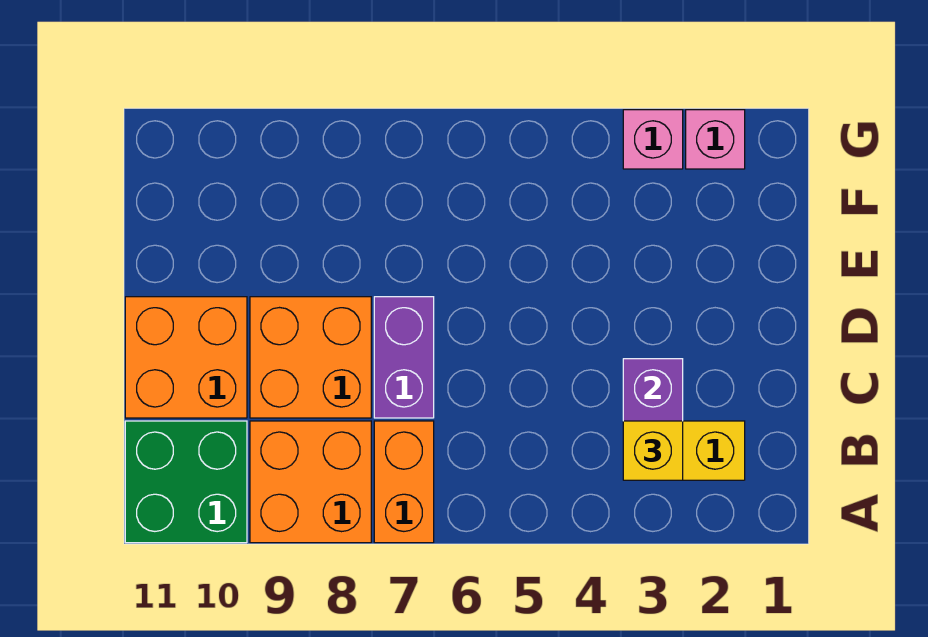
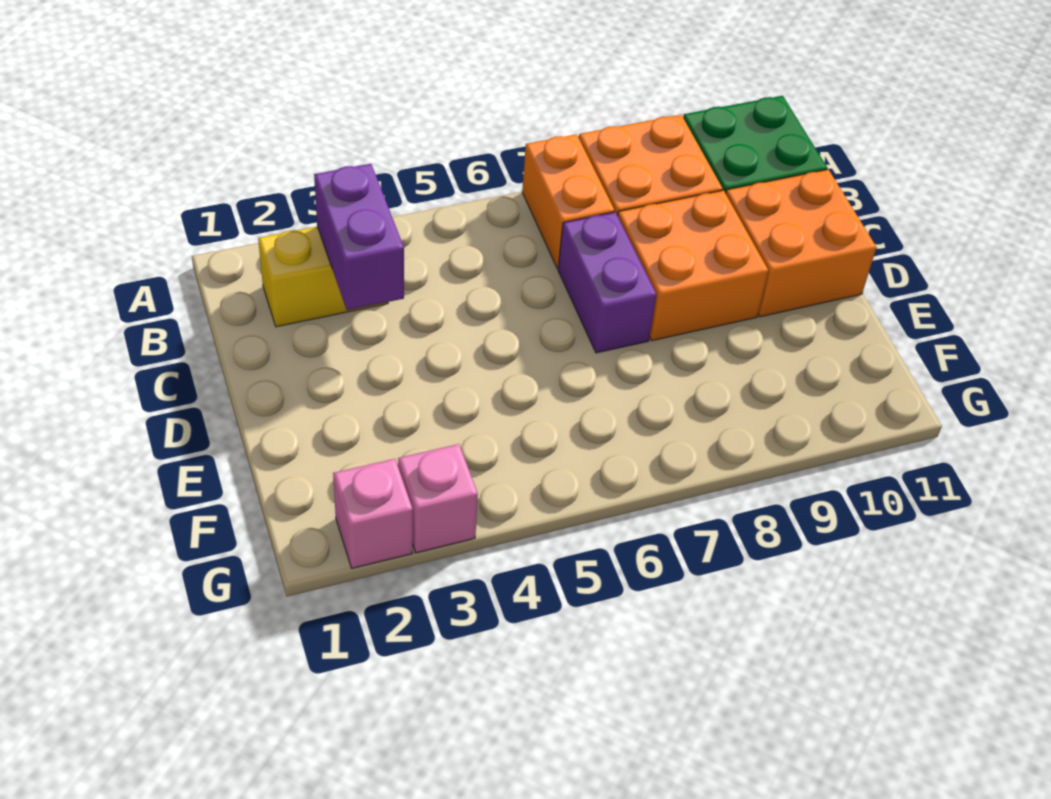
yellow 1x1 brick [623,421,683,480] -> none

